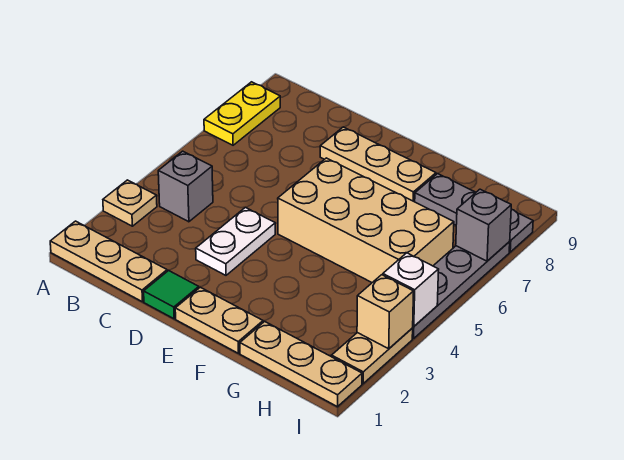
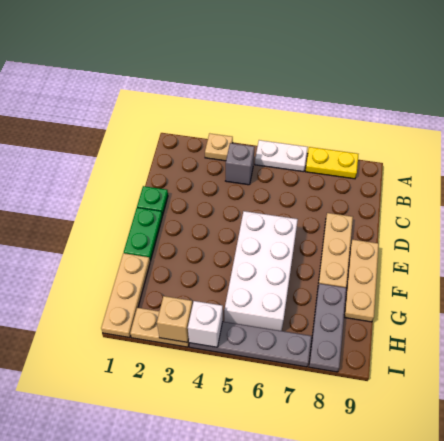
tan 1x3 plate [50,221,167,302] -> tan 1x3 plate moved to [344,240,379,322]
green 1x1 tile [144,271,199,319] -> green 1x1 plate [137,186,168,216]
white 1x2 plate [196,207,275,275] -> white 1x2 plate moved to [255,140,308,172]
tan 1x2 plate [175,287,263,353] -> green 1x2 plate [124,208,162,261]
tan 2x4 brick [278,158,454,283] -> white 2x4 brick [224,211,298,331]
grey 1x1 brick [456,189,511,261] -> none

